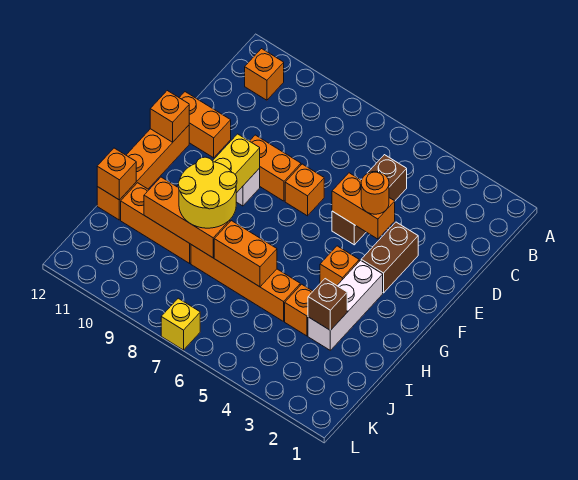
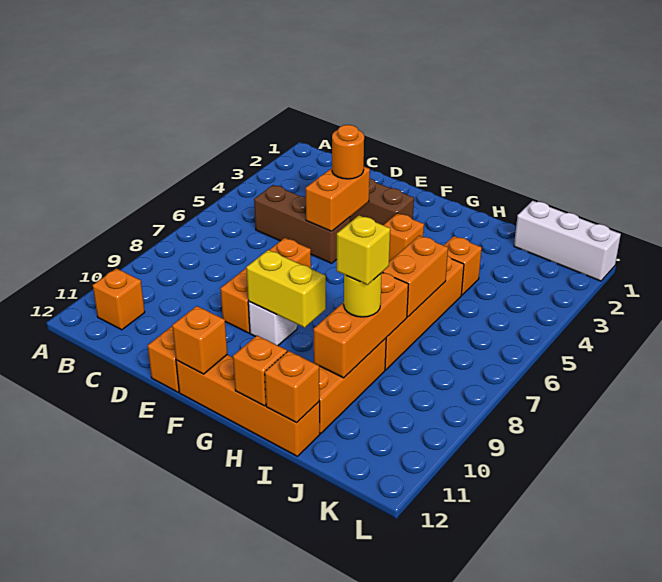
white 1x3 brick [308,260,383,350] -> white 1x3 brick moved to [514,201,621,281]
yellow 2x2 round brick [178,157,237,228] -> yellow 1x1 round brick [344,274,381,317]
none -> orange 1x1 brick [233,336,287,406]
brown 1x1 brick [308,279,347,330] -> none
yellow 1x1 brick [161,298,200,350] -> yellow 1x1 brick moved to [337,216,390,285]

